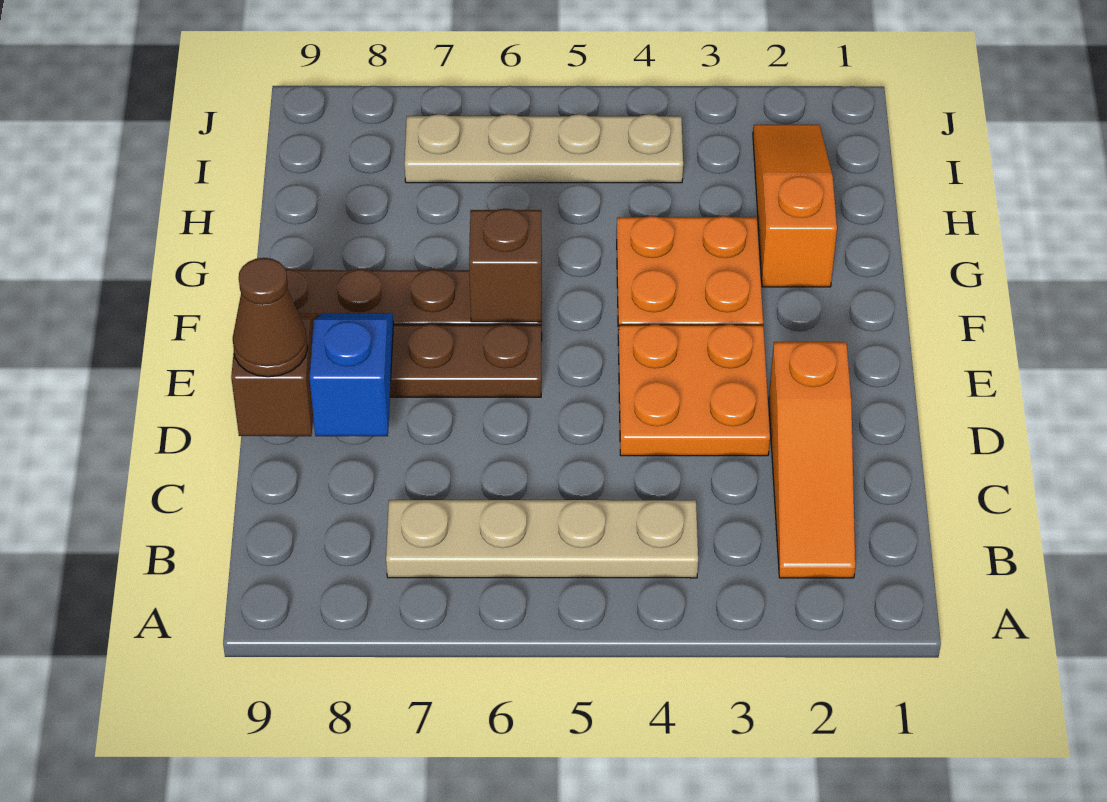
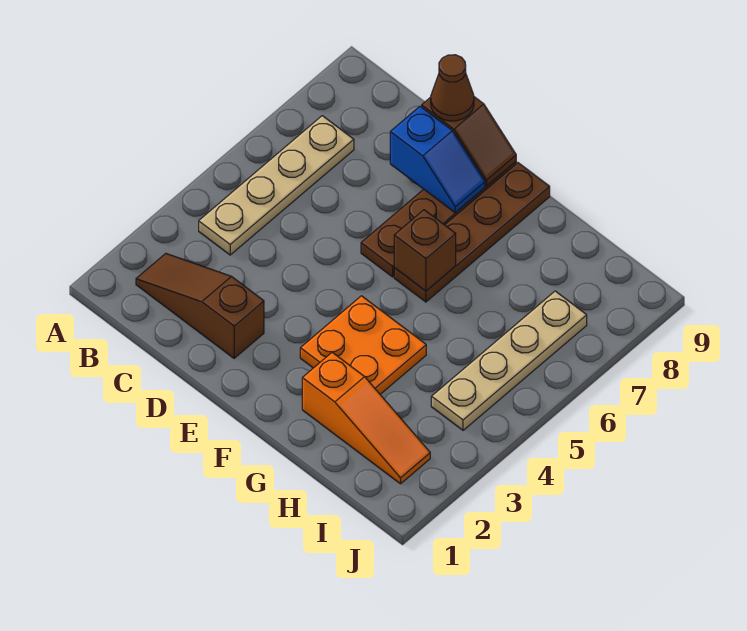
orange 1x3 slope [769,342,855,578] -> brown 1x3 slope [136,254,264,358]
orange 2x2 plate [618,325,770,456] -> none

